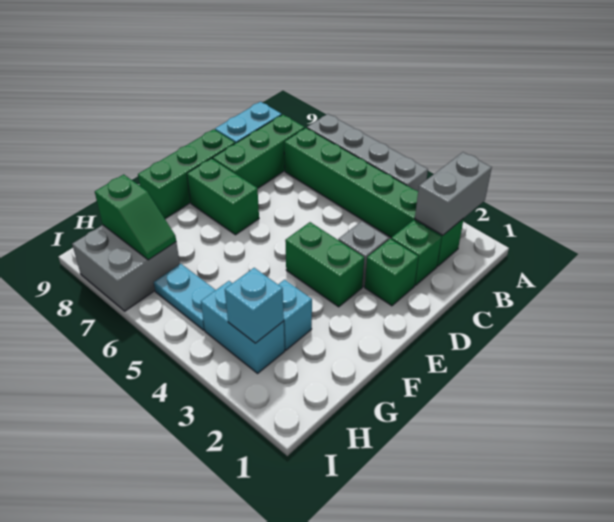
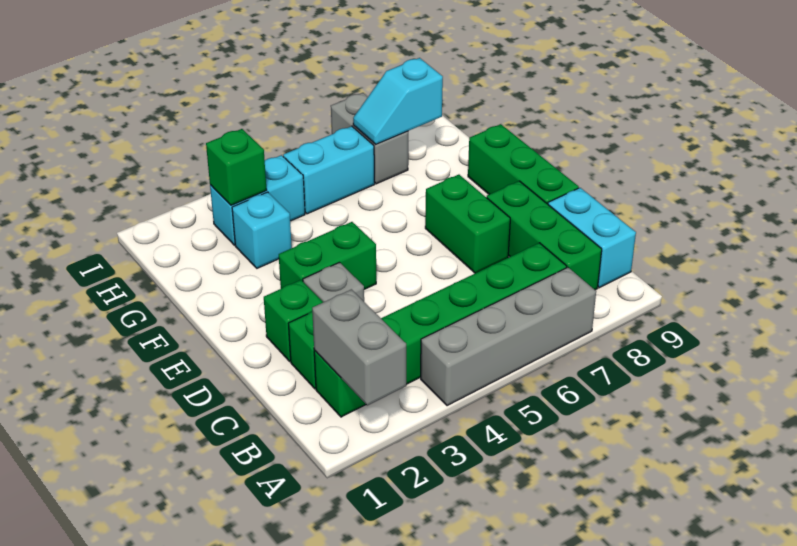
green 1x2 brick [187,158,259,235] -> green 1x2 brick turned to [425,175,510,273]
cyan 1x1 brick [225,268,284,343] -> green 1x1 brick [206,129,267,205]
cyan 1x2 plate [154,264,215,330] -> cyan 1x2 brick [283,126,375,214]
grey 2x2 brick [72,225,180,311] -> grey 1x2 brick [331,93,408,184]
green 1x2 slope [95,174,176,260] -> cyan 1x2 slope [353,58,443,144]

